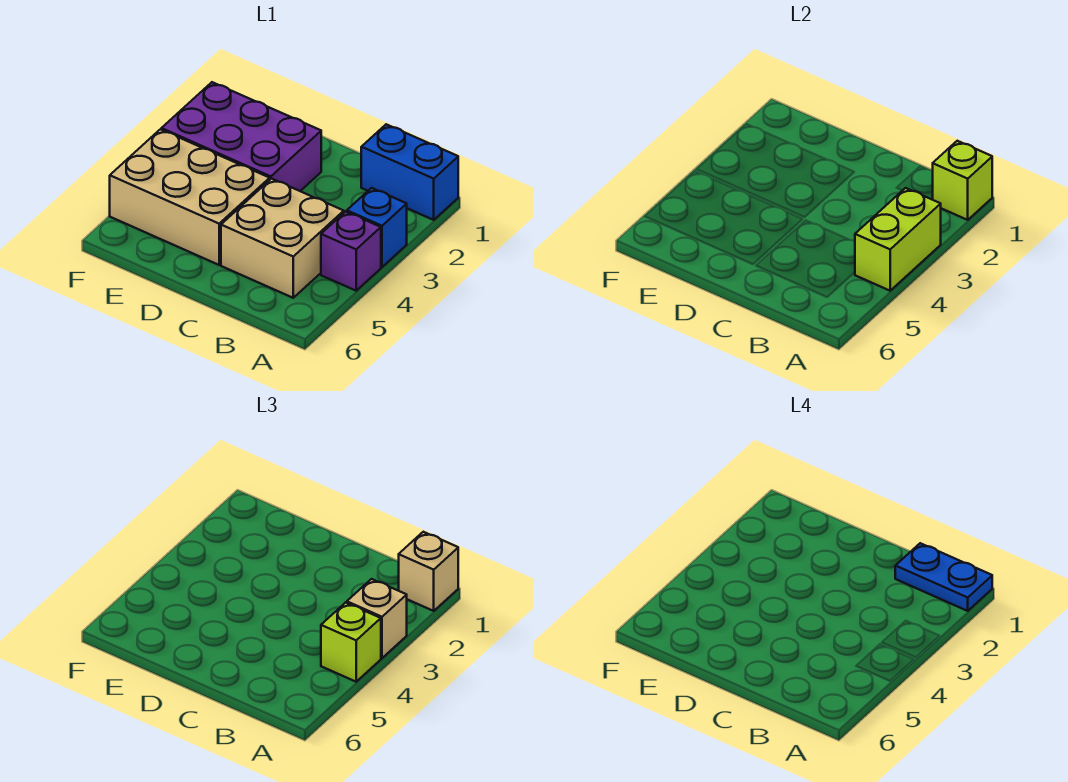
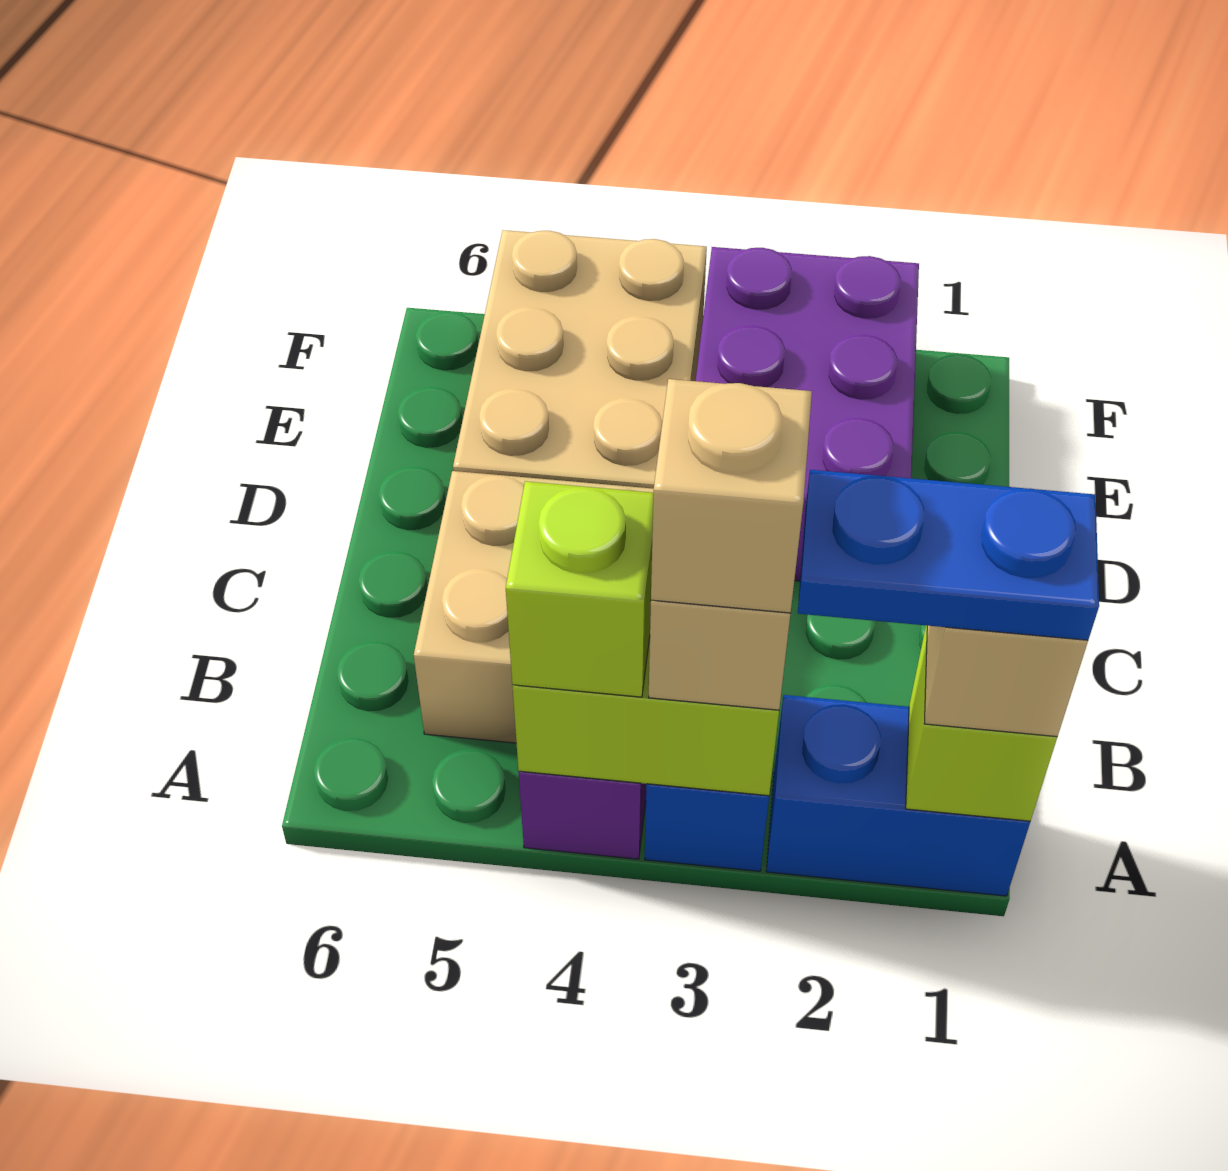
blue 1x2 brick [361,124,458,220] -> blue 1x2 brick turned to [766,695,1030,896]
blue 1x2 plate [895,543,992,611] -> blue 1x2 plate turned to [798,470,1099,640]
none -> tan 1x1 brick [651,379,812,613]

